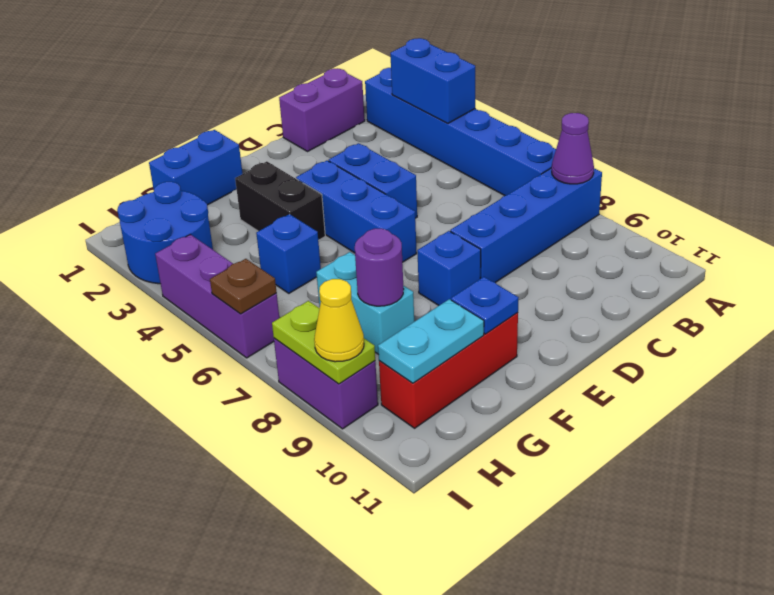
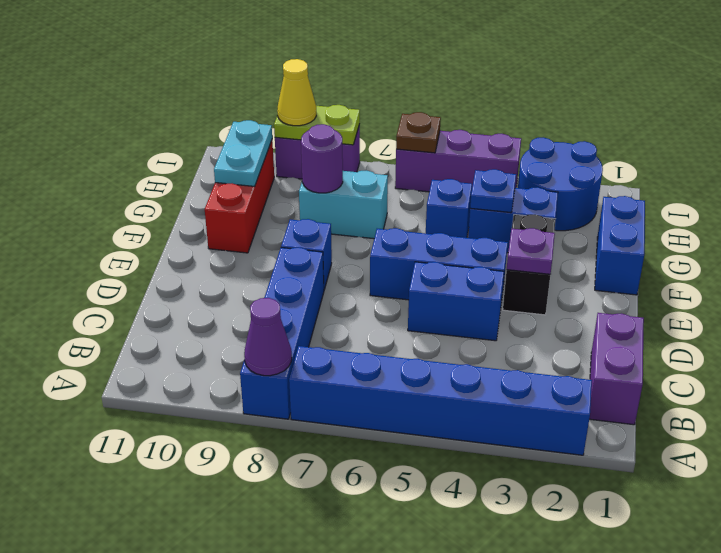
blue 1x2 brick [390,38,475,123] -> blue 1x2 brick moved to [468,187,558,253]
none -> purple 1x1 plate [507,228,555,274]
black 1x2 brick [235,161,325,240] -> black 1x2 brick turned to [503,214,555,315]
blue 1x1 plate [451,277,519,334] -> blue 1x1 plate moved to [470,169,516,213]

